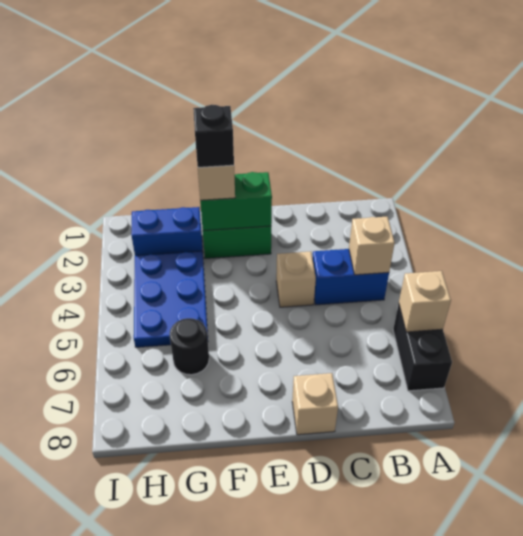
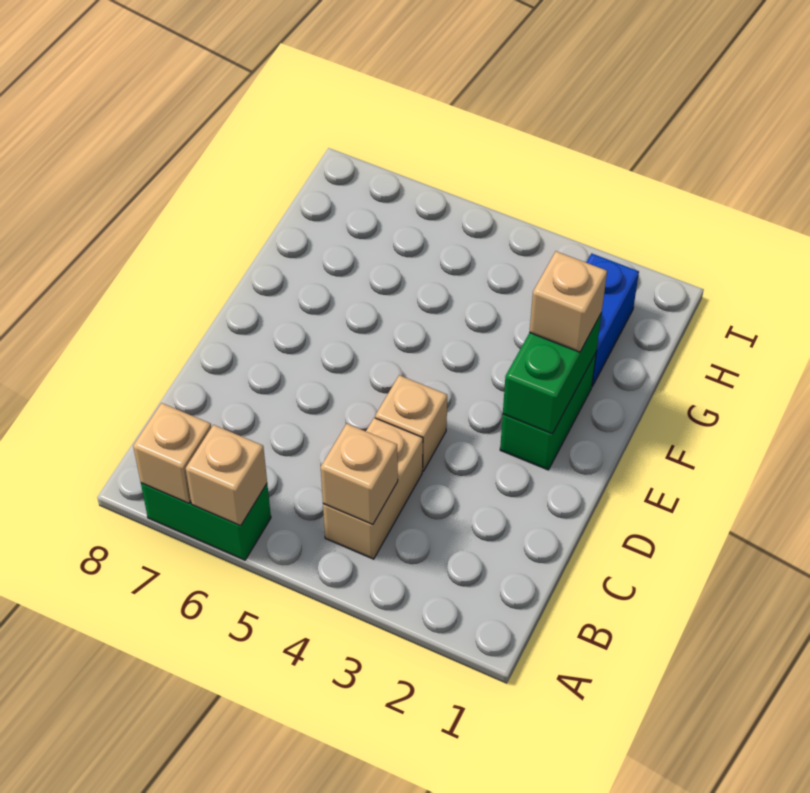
black 1x2 brick [393,304,452,391] -> green 1x2 brick [141,483,271,560]
blue 1x2 brick [312,249,389,305] -> tan 1x2 brick [323,418,423,559]
tan 1x1 brick [292,373,338,435] -> tan 1x1 brick moved to [133,403,211,503]
black 1x1 brick [193,105,234,167] -> none
blue 2x3 plate [134,251,208,347] -> none
black 1x1 round brick [169,318,209,375] -> none

